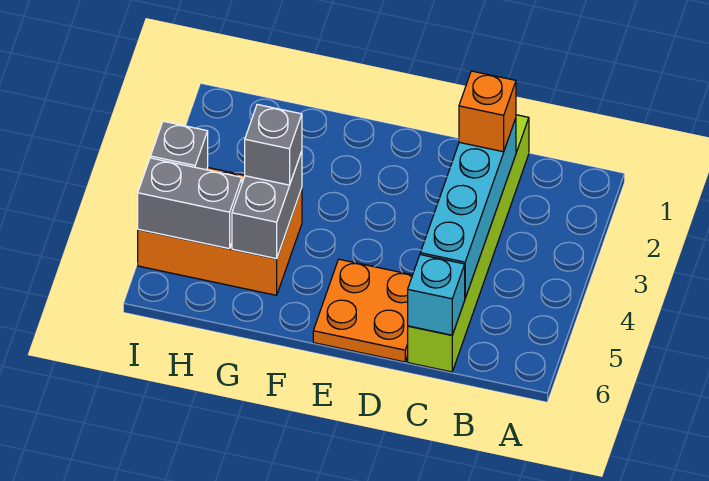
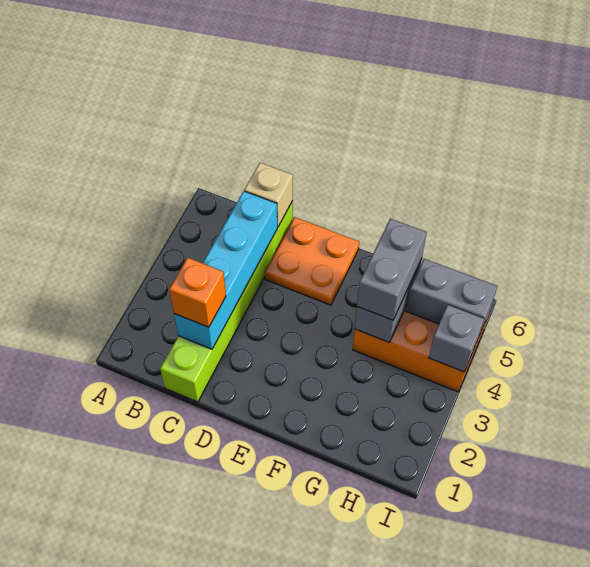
cyan 1x1 brick [408,255,465,335] -> tan 1x1 brick [244,163,293,227]
grey 1x1 brick [245,104,302,185] -> grey 1x2 brick [357,219,427,320]

